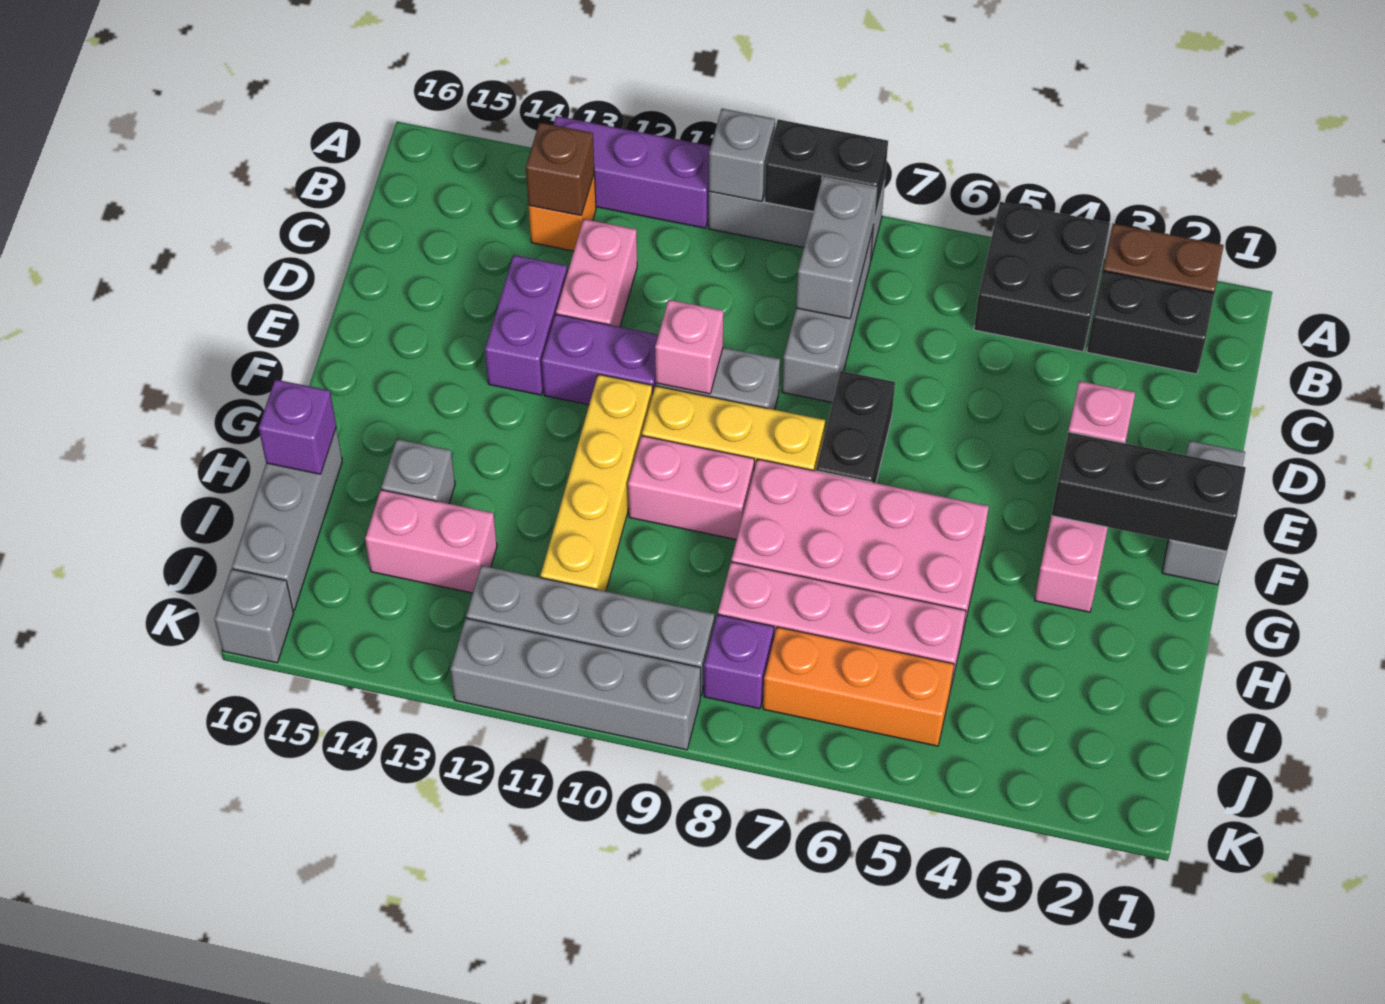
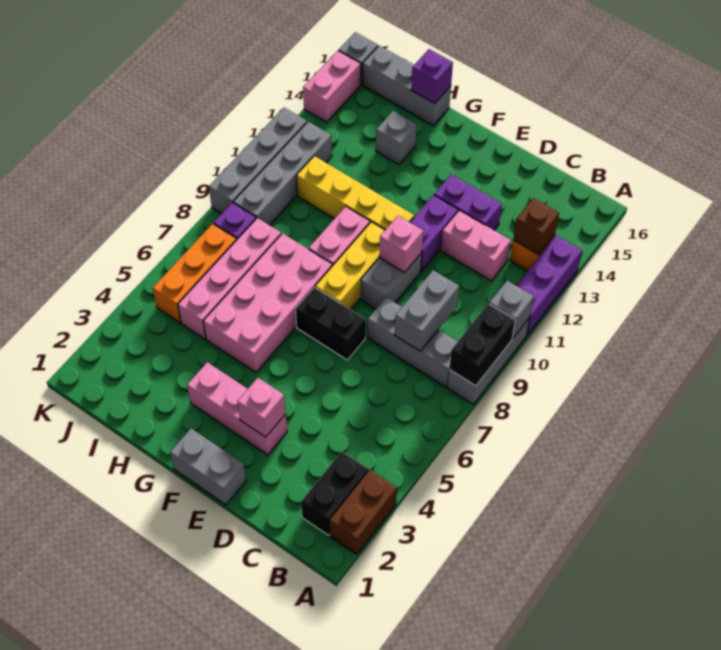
black 2x2 brick [974,202,1110,352] -> none
grey 1x2 brick [796,177,876,319] -> grey 1x2 brick turned to [395,270,459,351]
black 1x3 brick [1051,432,1246,551] -> none
pink 1x2 brick [365,490,497,593] -> pink 1x2 brick moved to [303,51,361,122]

